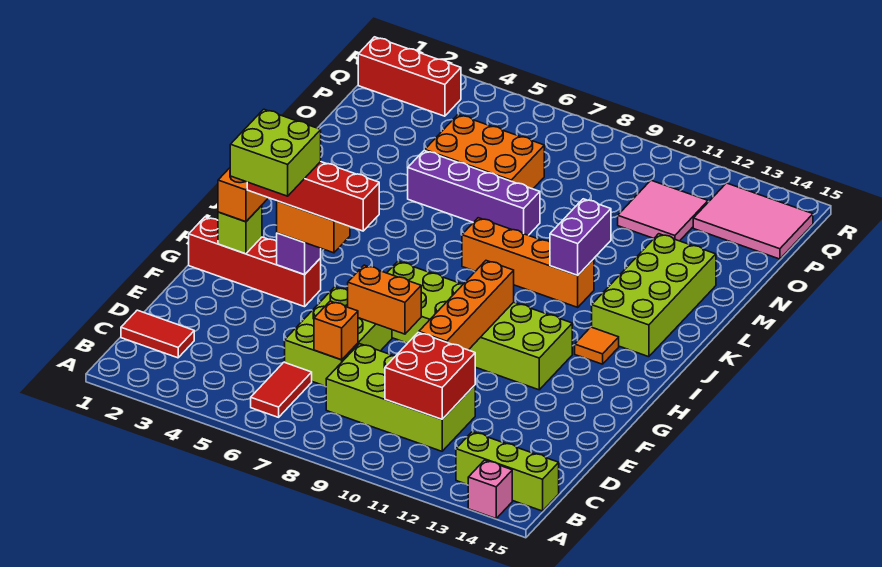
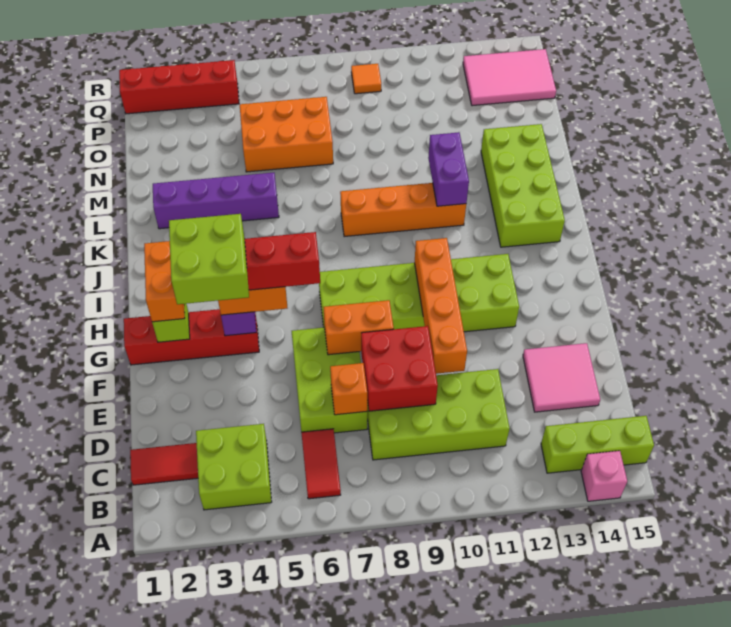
none -> lime 2x2 brick [196,424,272,510]
red 2x2 brick [385,332,475,419] -> red 2x2 brick moved to [361,326,438,411]
orange 1x1 tile [575,327,619,364] -> orange 1x1 tile moved to [351,64,381,94]
purple 1x4 brick [408,150,540,235] -> purple 1x4 brick moved to [153,173,279,229]
pink 2x2 tile [618,180,708,241] -> pink 2x2 tile moved to [523,343,600,412]
red 1x3 brick [358,37,461,116] -> red 1x4 brick [119,60,239,114]

